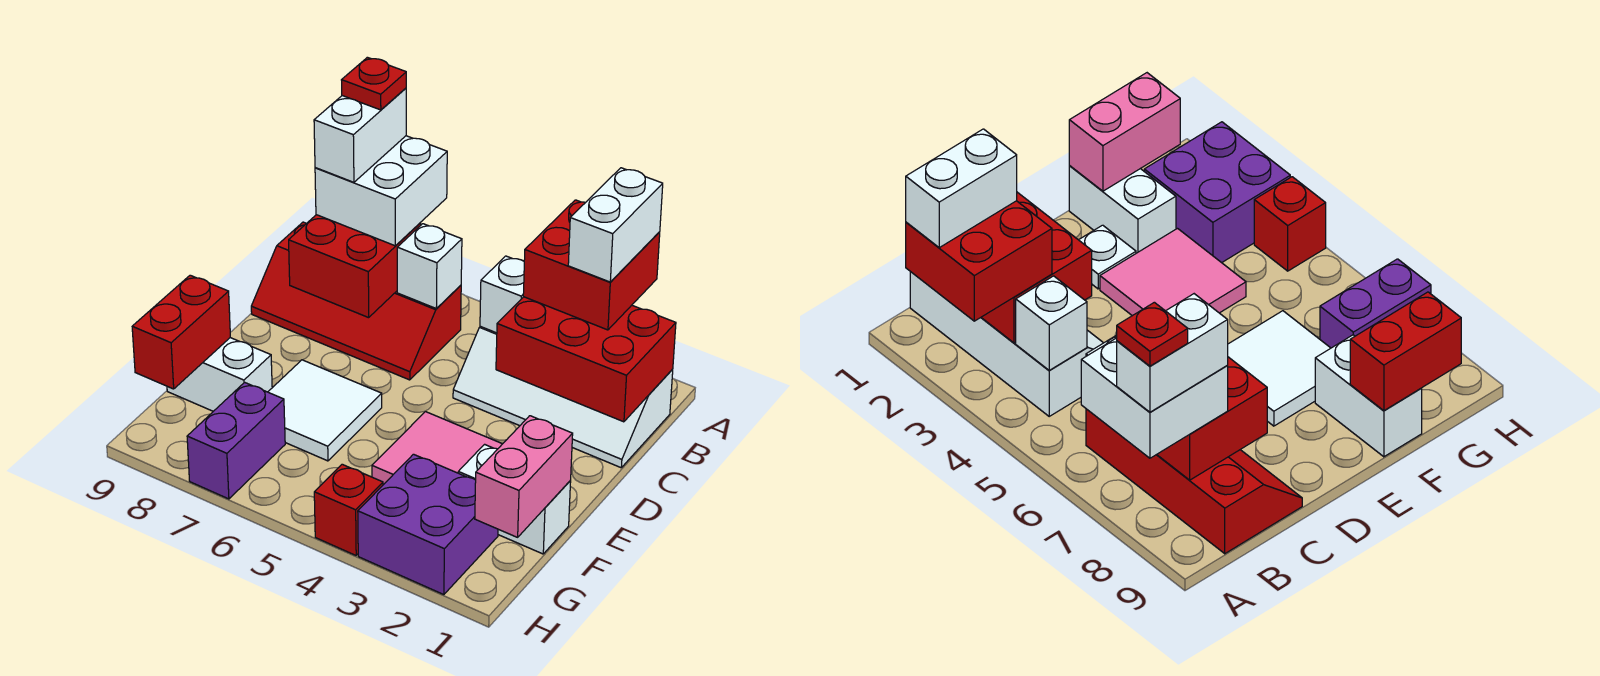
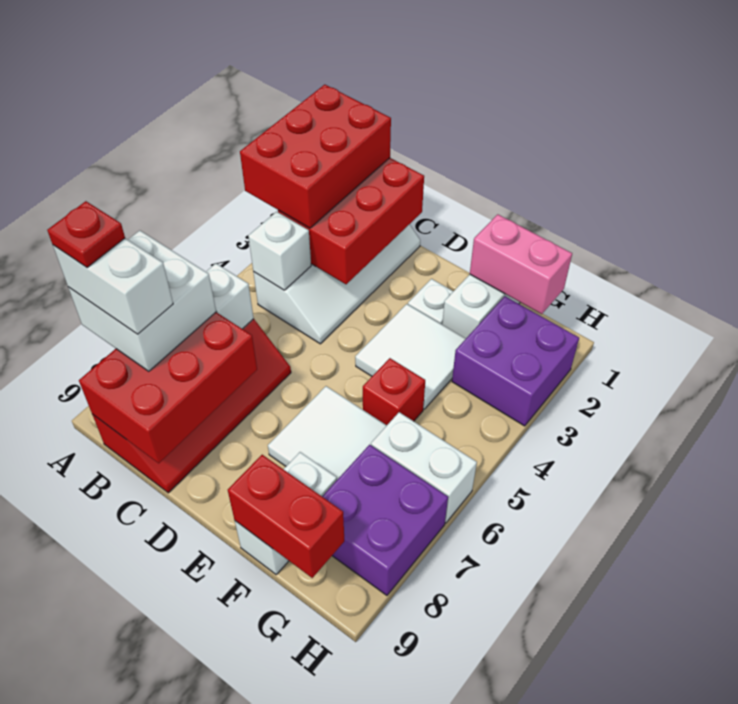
red 2x2 brick [523,200,660,330] -> red 2x3 brick [240,85,391,228]
white 1x2 brick [568,168,663,282] -> white 1x2 brick moved to [371,412,477,523]
red 2x2 brick [289,215,421,318] -> red 2x3 brick [79,312,257,463]
pink 2x2 tile [372,412,502,485] -> white 2x2 tile [355,304,466,409]
purple 1x2 brick [187,382,285,499] -> purple 2x2 brick [322,445,448,595]
red 1x1 brick [314,464,383,555] -> red 1x1 brick moved to [363,358,425,425]

